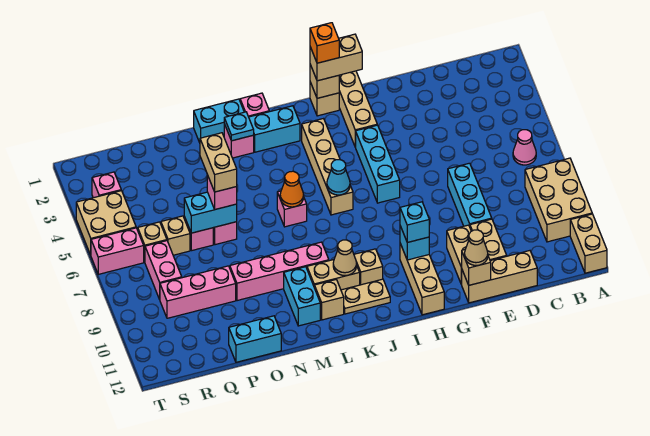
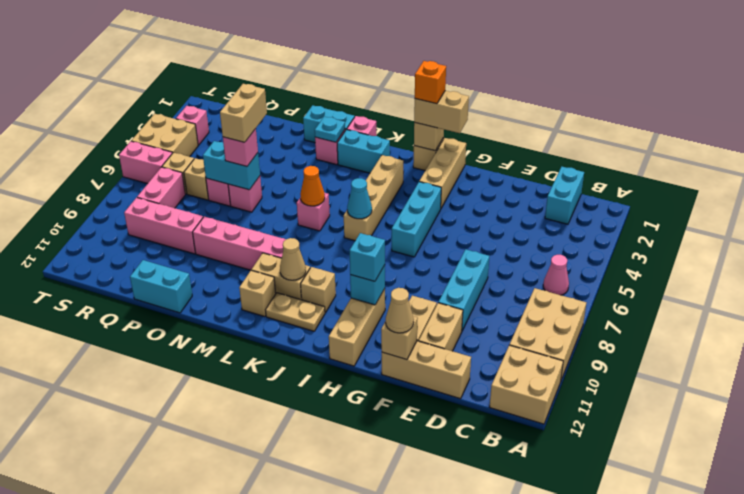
tan 1x2 brick [570,214,607,273] -> tan 2x2 brick [490,345,563,424]
cyan 1x2 brick [284,267,320,326] -> cyan 1x2 brick moved to [545,167,584,224]

